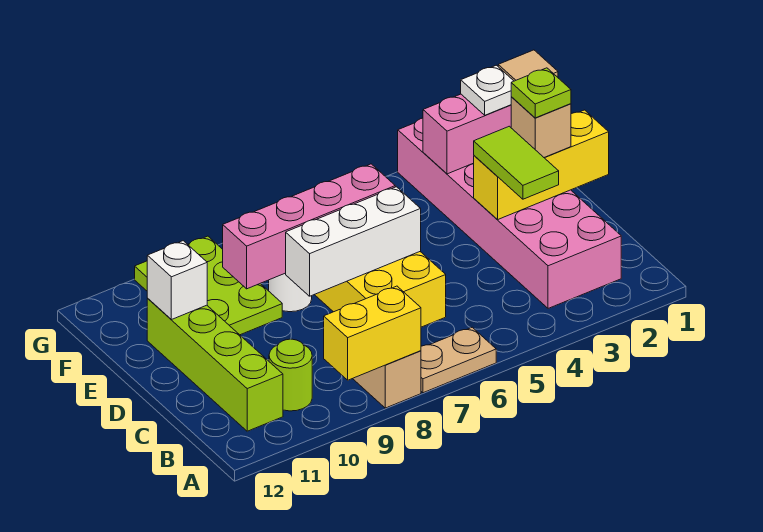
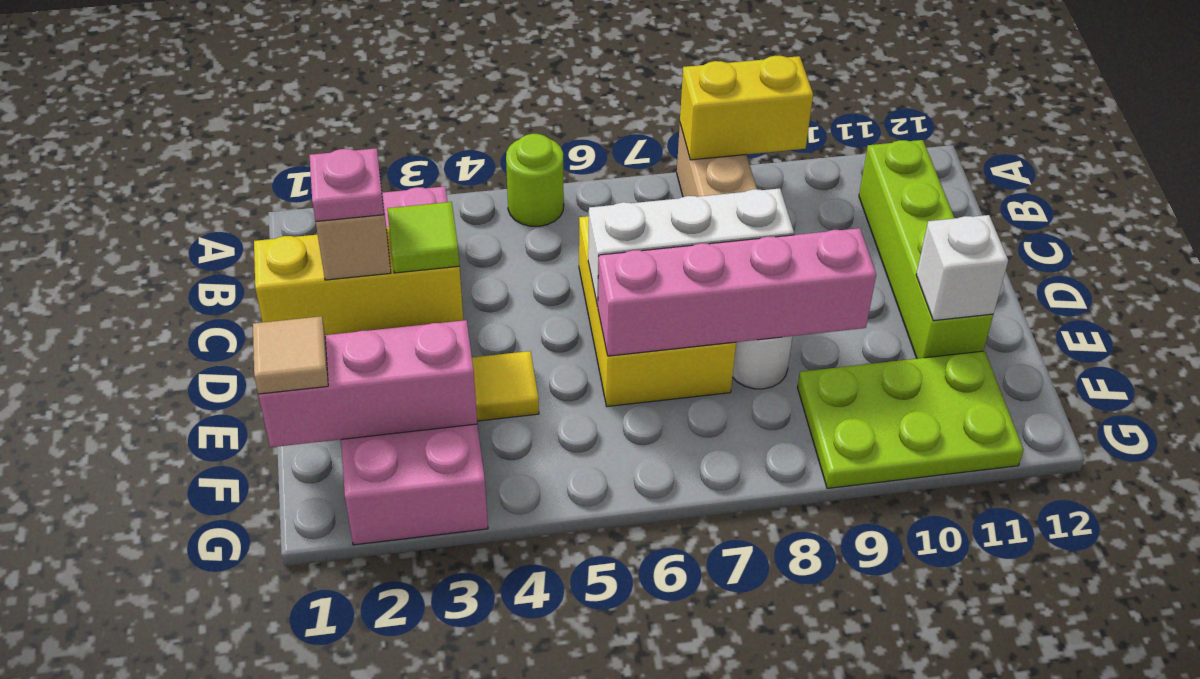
tan 1x2 plate [421,327,496,393] -> none
lime 1x1 round brick [269,339,312,411] -> lime 1x1 round brick moved to [506,134,564,226]
lime 1x2 tile [474,126,559,199] -> lime 1x1 tile [387,202,459,273]
lime 1x1 plate [511,68,571,118] -> pink 1x1 plate [309,148,384,222]
none -> yellow 1x1 tile [472,351,539,421]
lime 2x3 plate [135,236,282,335] -> lime 2x3 plate turned to [798,351,1024,488]
white 1x1 plate [461,65,513,115] -> none

